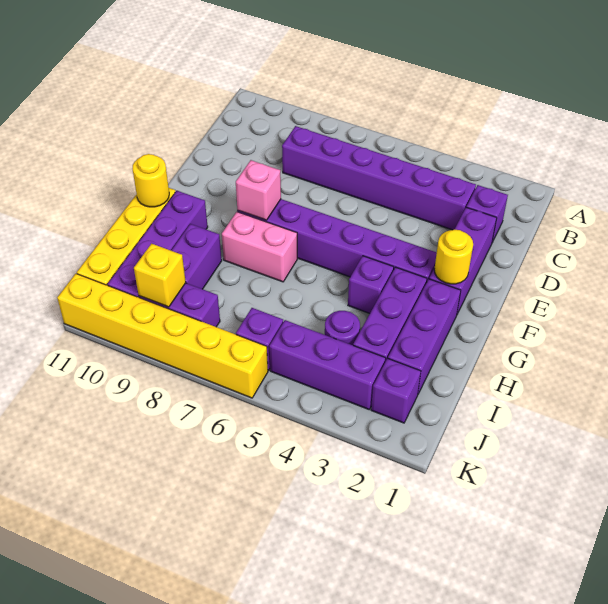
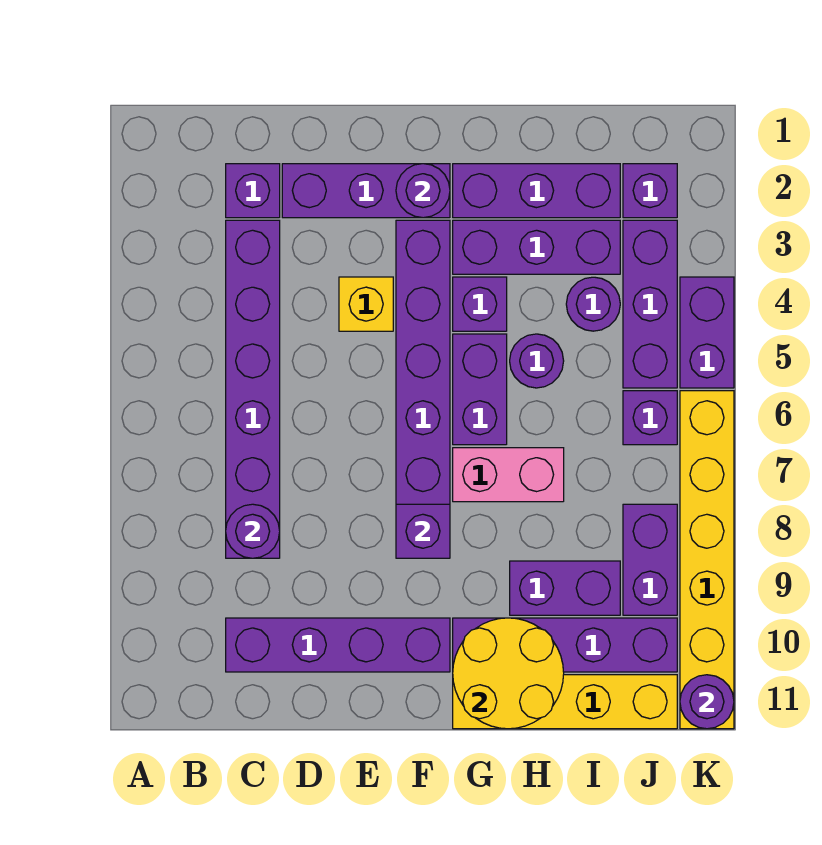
none -> purple 1x1 round brick [226,504,280,558]
none -> purple 1x4 brick [226,618,450,672]
yellow 1x1 round brick [434,229,473,284] -> purple 1x1 round brick [396,164,450,218]
pink 1x1 brick [236,160,281,220] -> purple 1x1 brick [396,504,450,558]
none -> purple 1x2 brick [453,334,507,445]
pink 1x2 brick [222,212,297,282] -> pink 1x2 brick turned to [453,448,564,502]
yellow 1x1 round brick [132,154,169,207] -> yellow 2x2 round brick [453,618,564,729]
none -> purple 1x1 round brick [510,334,564,388]
yellow 1x1 brick [134,244,186,307] -> yellow 1x1 brick moved to [339,277,393,331]
none -> purple 1x2 brick [680,277,734,388]
none -> purple 1x1 round brick [680,675,734,729]

